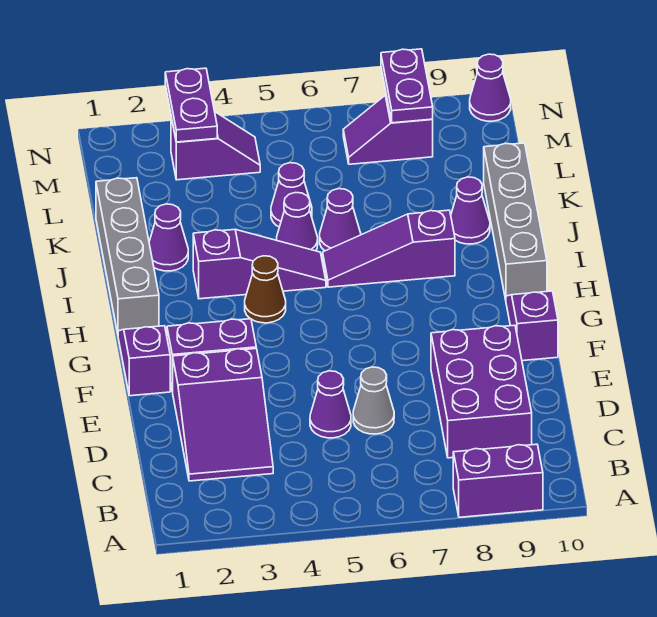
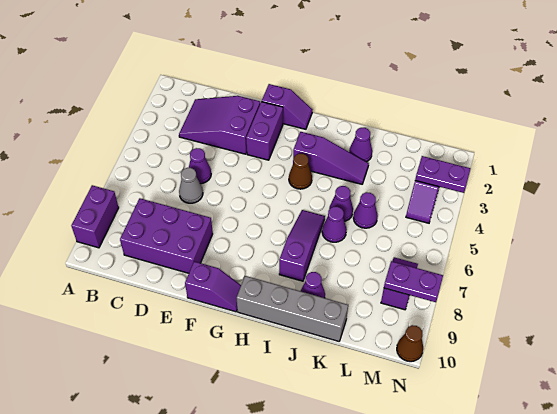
grey 1x4 brick [96,178,159,334] -> none
purple 1x3 slope [193,230,326,299] -> purple 1x3 slope turned to [293,132,369,184]
purple 1x1 cone [470,54,511,121] -> brown 1x1 cone [397,325,423,362]

